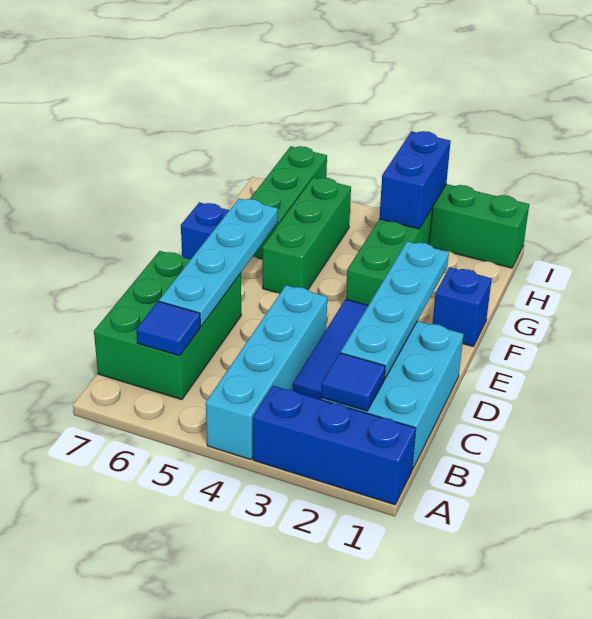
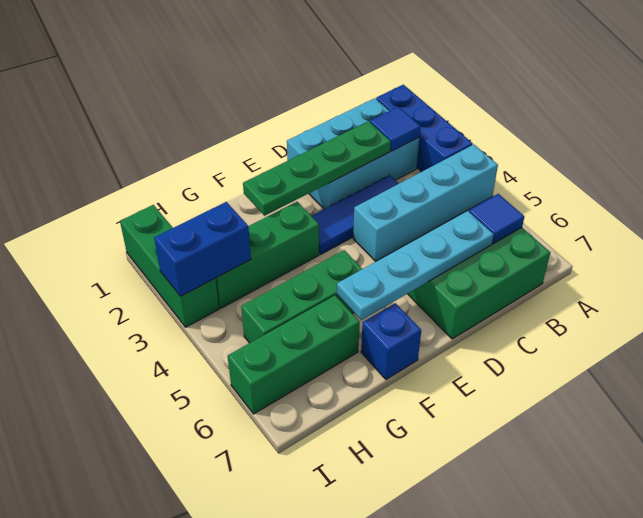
cyan 1x4 plate [341,241,449,379] -> green 1x4 plate [243,121,391,216]
blue 1x1 brick [433,268,492,346] -> none

